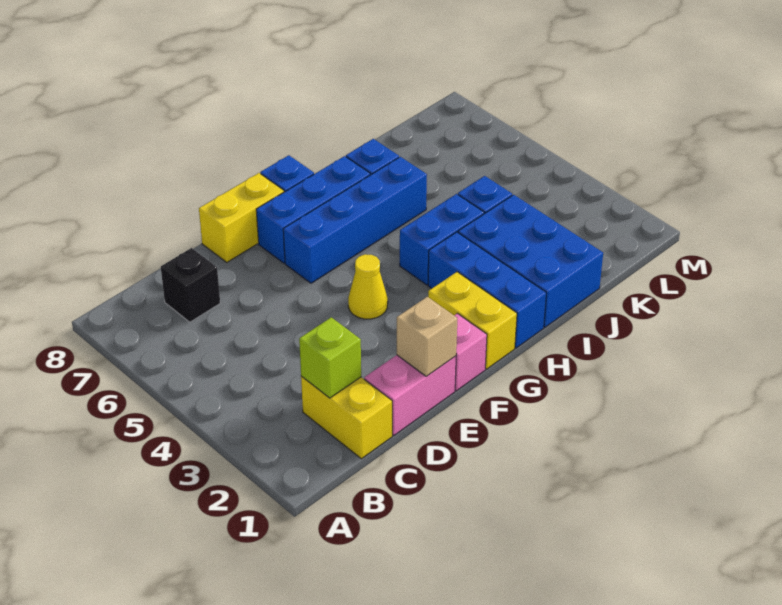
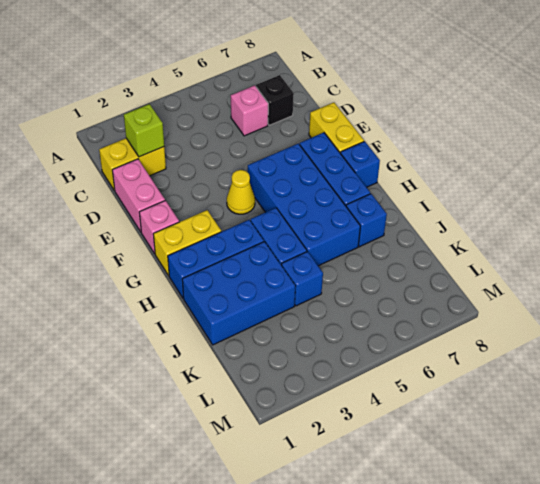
none -> pink 1x1 brick [231,85,268,136]
tan 1x1 brick [397,297,457,376] -> none
blue 1x4 brick [283,157,427,283] -> blue 2x4 brick [248,143,360,266]

